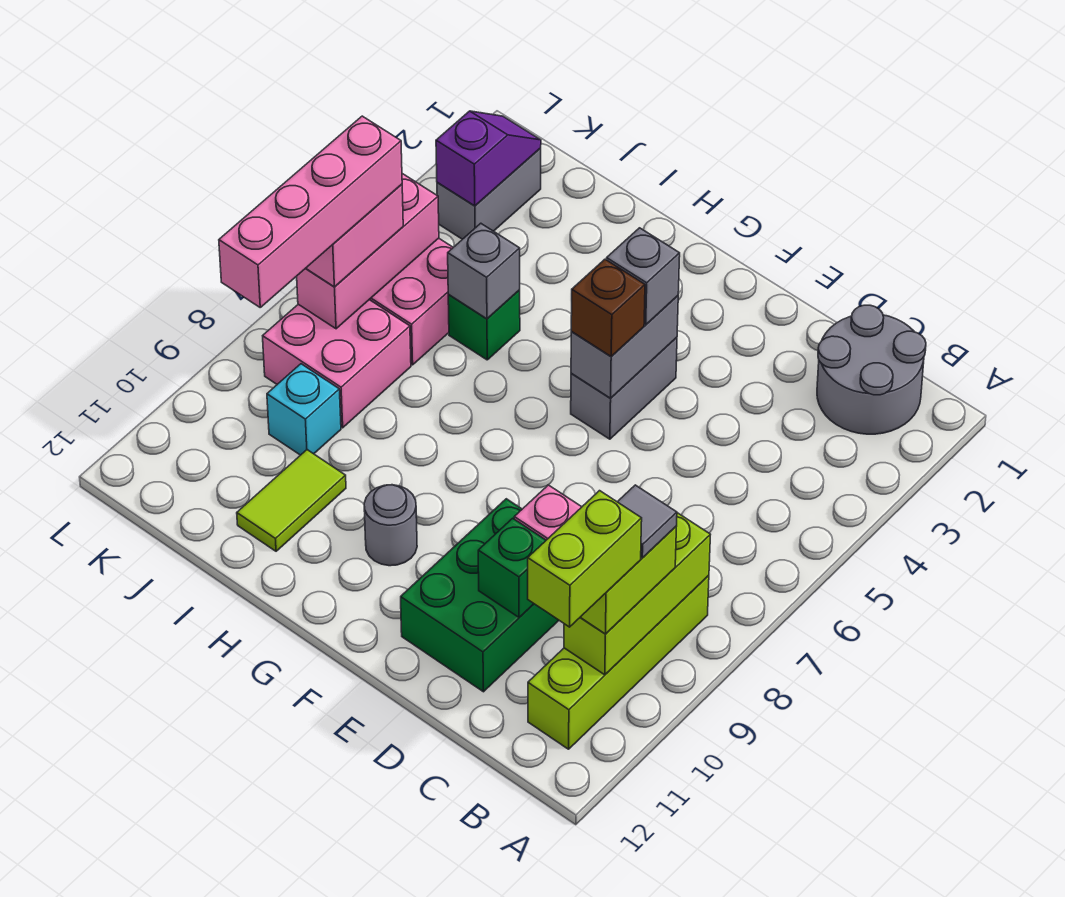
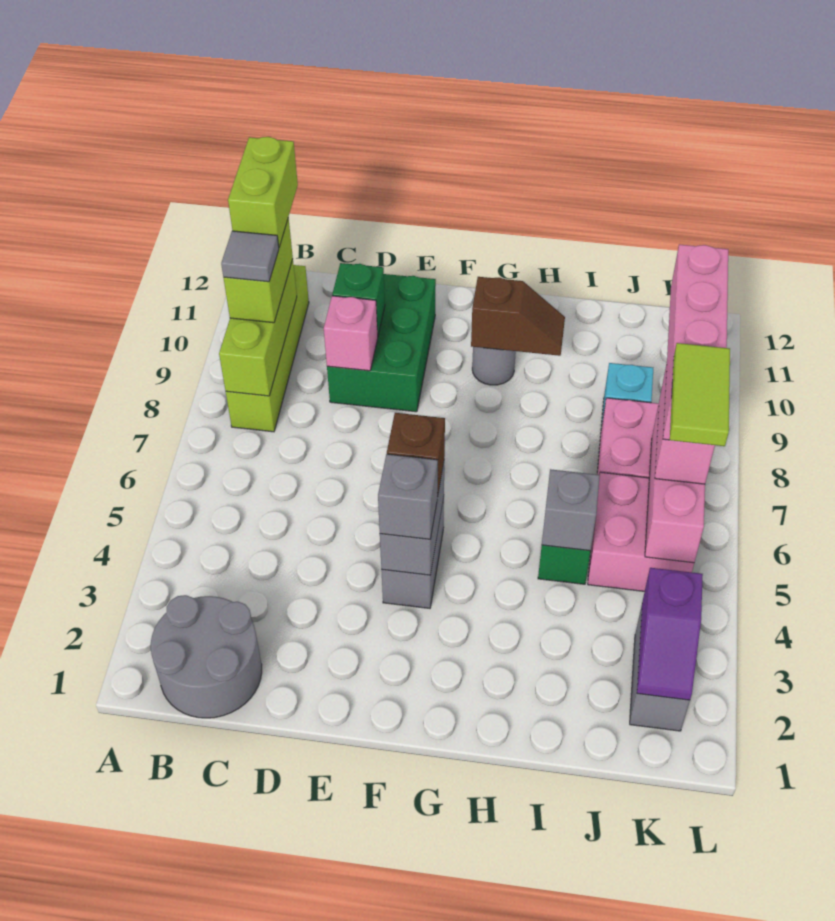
none -> brown 1x2 slope [471,277,565,356]
lime 1x2 tile [237,450,346,551] -> lime 1x2 tile moved to [670,343,730,446]

